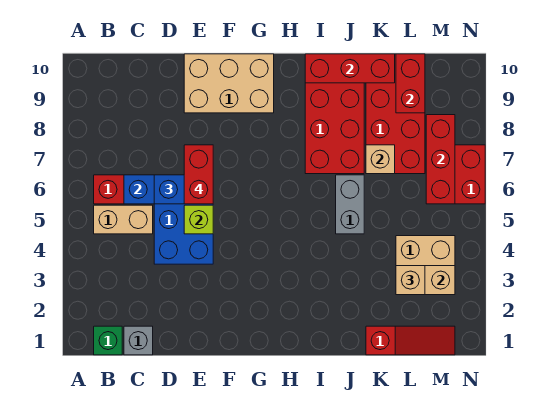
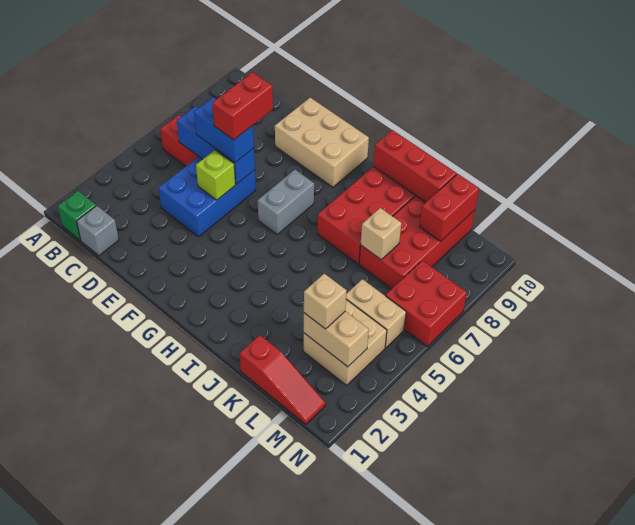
tan 1x2 brick [94,205,153,234] -> tan 1x2 brick moved to [346,279,406,348]
grey 1x2 brick [336,175,364,234] -> grey 1x2 brick moved to [258,170,314,234]
red 1x3 brick [426,115,455,204] -> none

